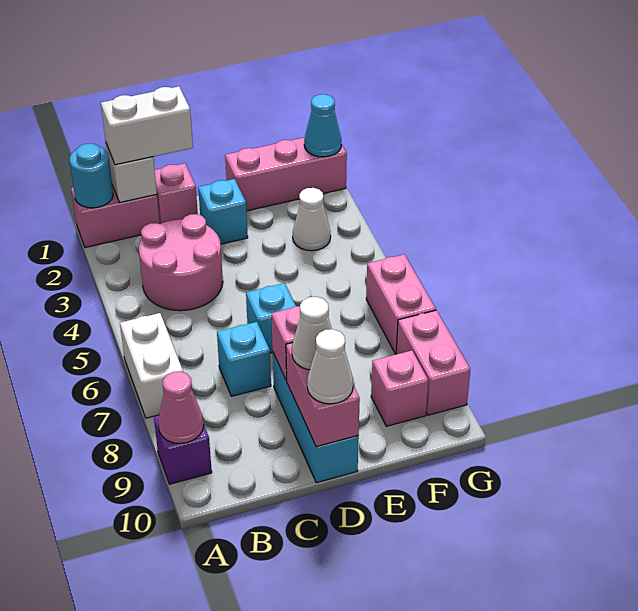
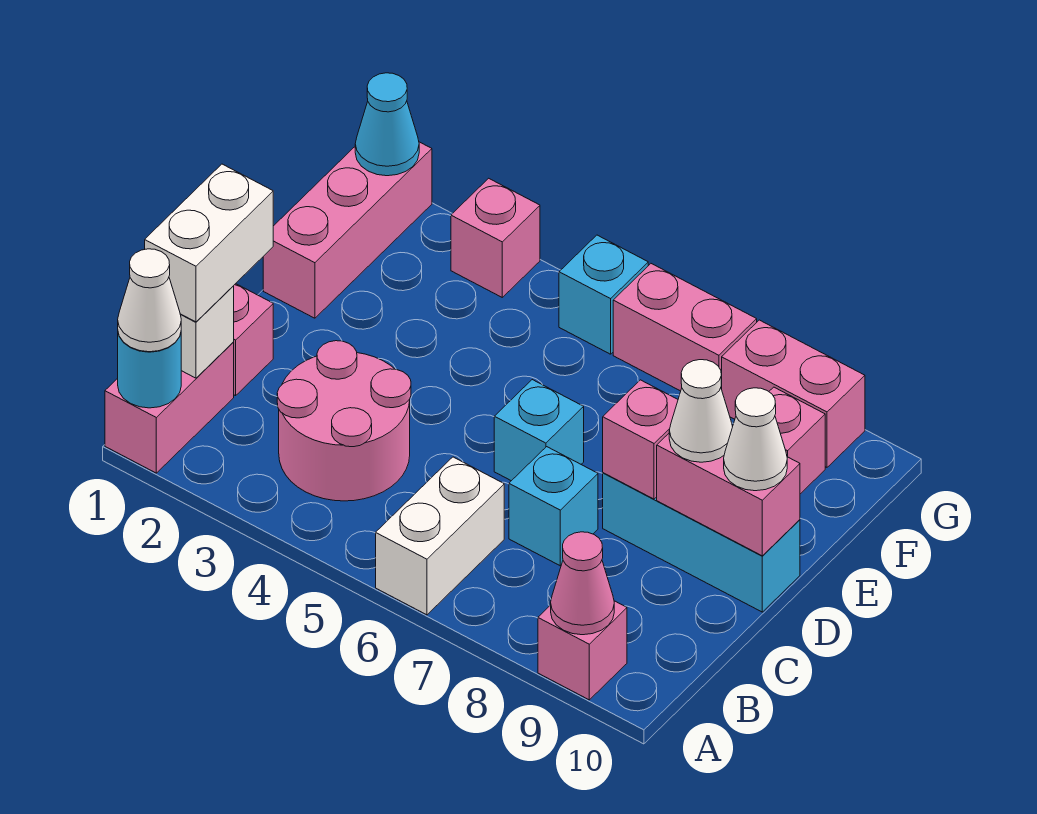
white 1x2 brick [120,313,183,418] -> white 1x2 brick turned to [376,457,504,615]
purple 1x1 brick [154,415,212,484] -> pink 1x1 brick [538,601,627,700]
cyan 1x1 brick [198,179,248,244] -> cyan 1x1 brick moved to [559,235,648,354]
white 1x1 cone [293,188,331,251] -> white 1x1 cone moved to [118,249,181,352]
none -> pink 1x1 brick [451,178,540,297]

